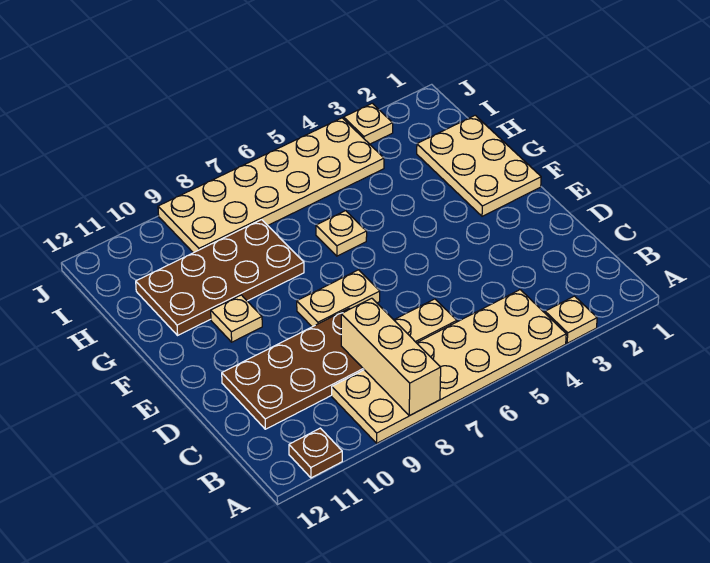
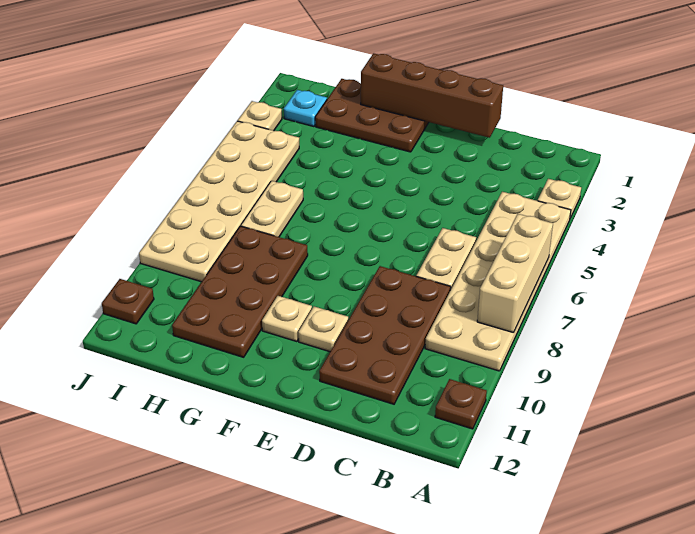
tan 1x3 brick [341,298,441,416] -> tan 1x3 brick turned to [477,214,553,333]
none -> brown 1x4 brick [361,53,503,138]
tan 1x2 plate [297,270,380,327] -> tan 1x2 plate moved to [241,181,303,237]
tan 2x3 plate [417,115,541,216] -> brown 2x3 plate [315,79,429,152]
tan 1x1 plate [316,211,367,256] -> tan 1x1 plate moved to [298,307,348,352]
none -> cyan 1x1 plate [284,90,327,127]
none -> brown 1x1 plate [102,279,154,324]

